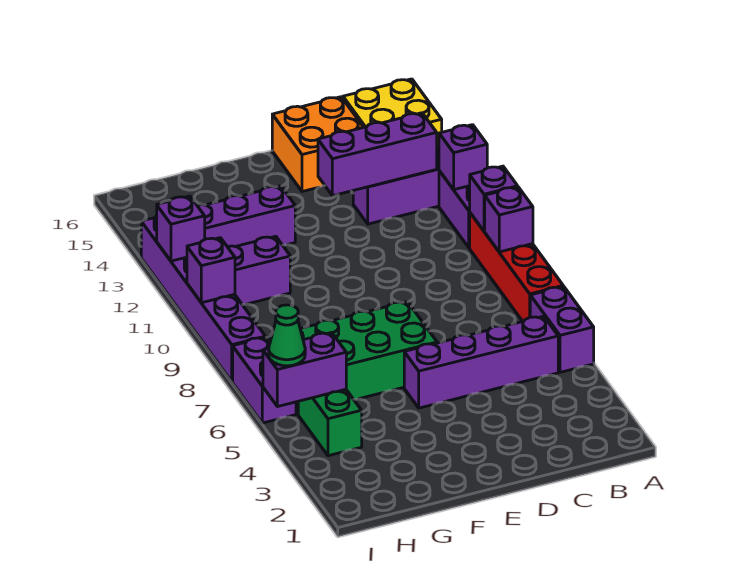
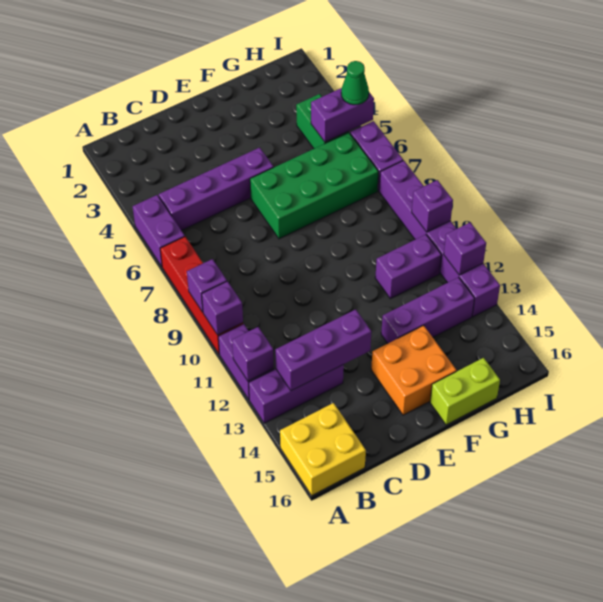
orange 2x2 brick [272,97,364,192] -> orange 2x2 brick moved to [371,325,457,415]
none -> lime 1x2 brick [430,358,500,425]

